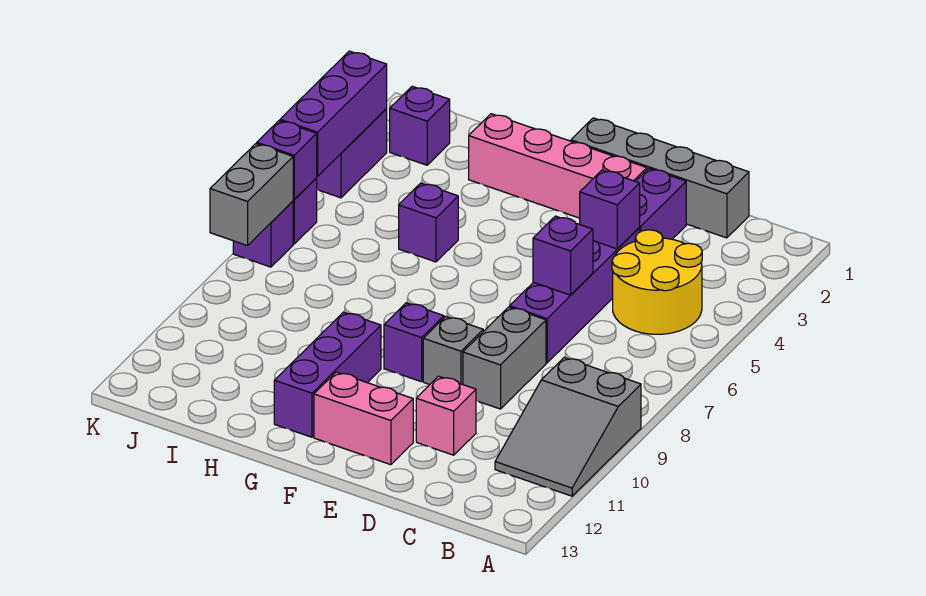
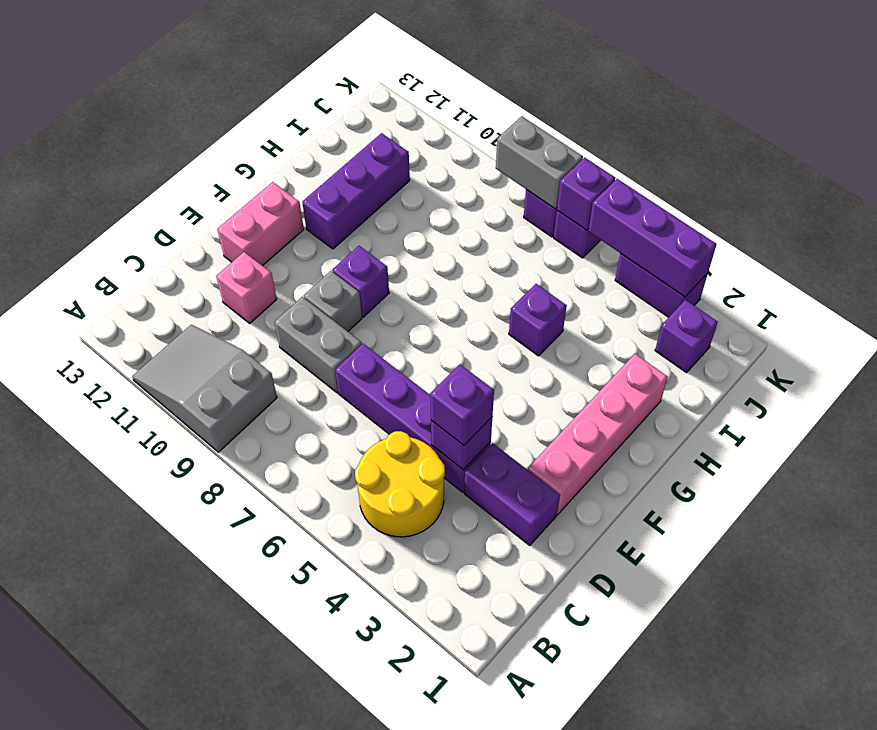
grey 1x4 brick [571,118,749,238] -> none
purple 1x1 brick [533,216,593,295] -> purple 1x1 brick moved to [430,364,494,445]
purple 1x3 brick [274,312,381,437] -> purple 1x3 brick turned to [302,133,410,249]

